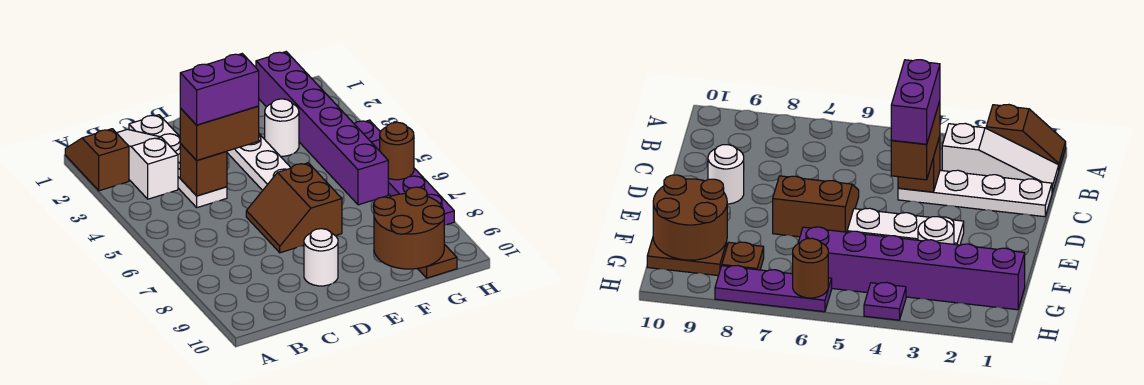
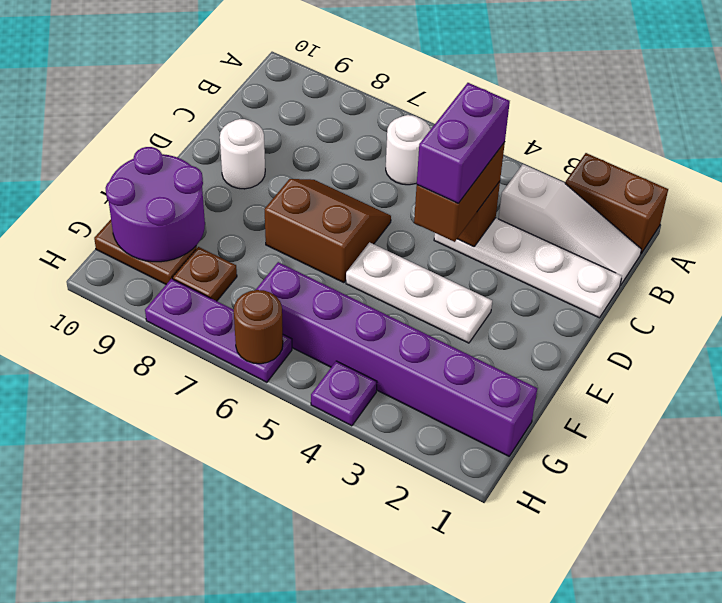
brown 1x2 slope [65,129,129,191] -> brown 1x2 brick [565,153,668,253]
white 1x1 round brick [265,99,299,156] -> white 1x1 round brick moved to [386,115,431,185]
brown 2x2 round brick [374,187,444,269] -> purple 2x2 round brick [106,147,205,262]

